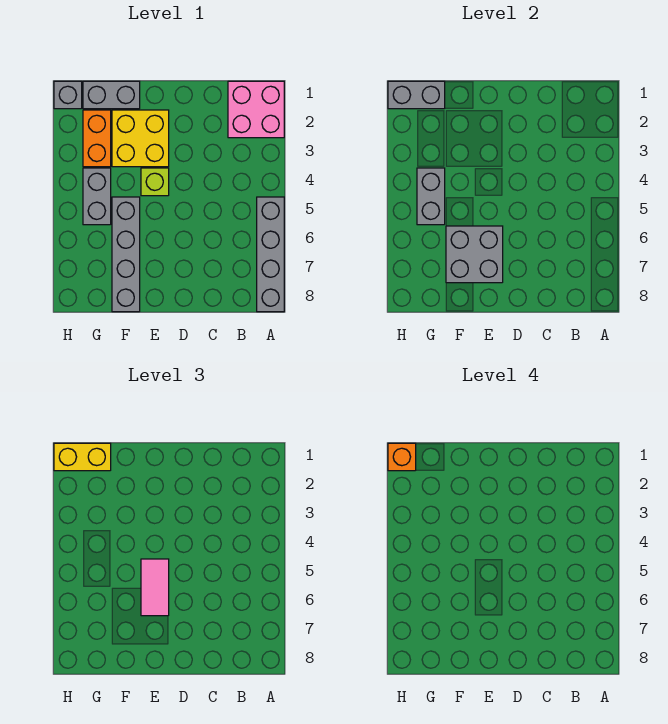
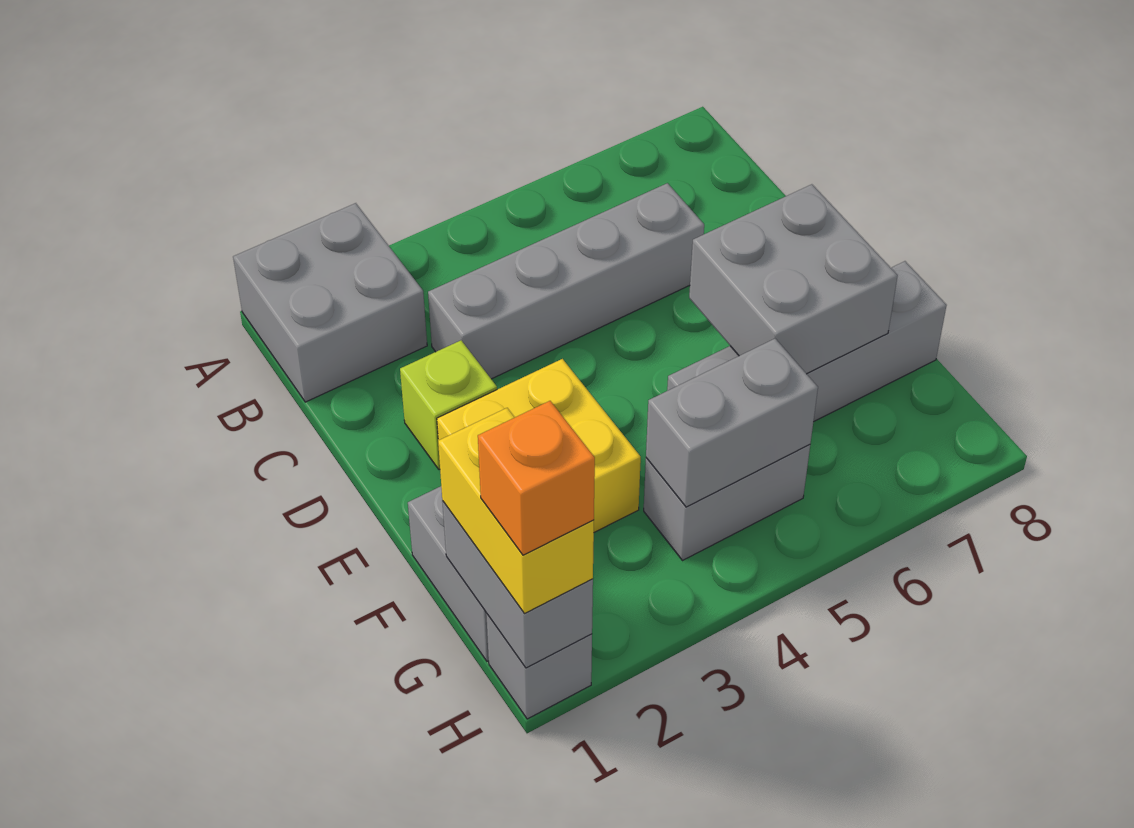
pink 2x2 brick [228,81,284,138] -> grey 2x2 brick [233,203,427,402]
grey 1x4 brick [257,197,284,312] -> grey 1x4 brick moved to [428,183,704,379]
lime 1x1 brick [141,168,169,196] -> lime 1x1 brick moved to [400,340,497,469]
pink 1x2 tile [141,559,169,616] -> none
orange 1x2 brick [83,110,111,167] -> none

